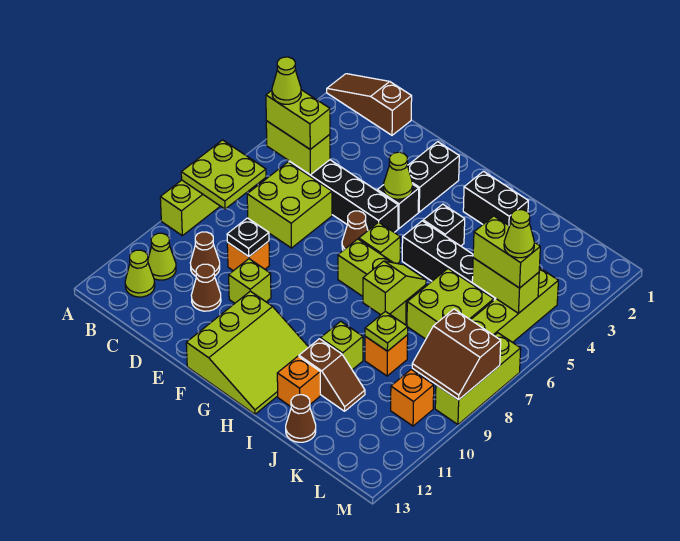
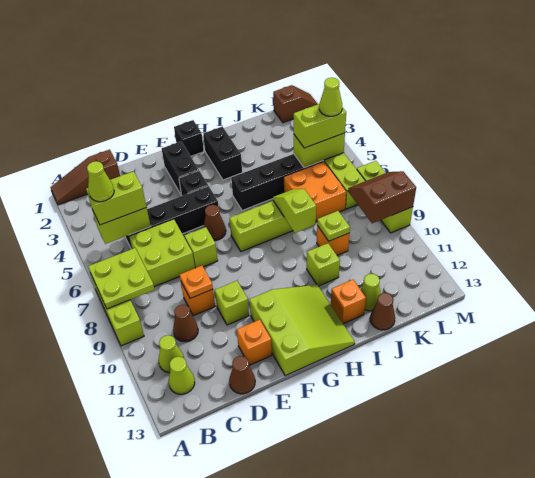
black 1x1 plate [227,218,269,257] -> orange 1x1 plate [180,266,213,299]
brown 1x1 cone [191,264,221,311] -> brown 1x1 cone moved to [229,356,255,394]
lime 1x1 cone [384,152,413,199] -> lime 1x1 cone moved to [360,274,381,311]
lime 1x1 brick [359,222,400,264] -> lime 1x1 brick moved to [185,227,218,268]
black 1x2 brick [463,171,528,226] -> black 1x2 brick turned to [203,127,242,180]
black 1x1 brick [423,204,465,246] -> black 1x1 brick moved to [174,120,204,156]
brown 1x2 slope [299,339,365,411] -> brown 1x2 slope moved to [273,85,317,123]
lime 2x2 brick [407,269,494,339] -> orange 2x2 brick [284,161,346,221]
brown 2x2 slope [412,309,501,400] -> brown 2x2 slope turned to [348,171,416,223]
orange 1x1 brick [391,369,434,426] -> orange 1x1 brick moved to [237,320,272,365]

